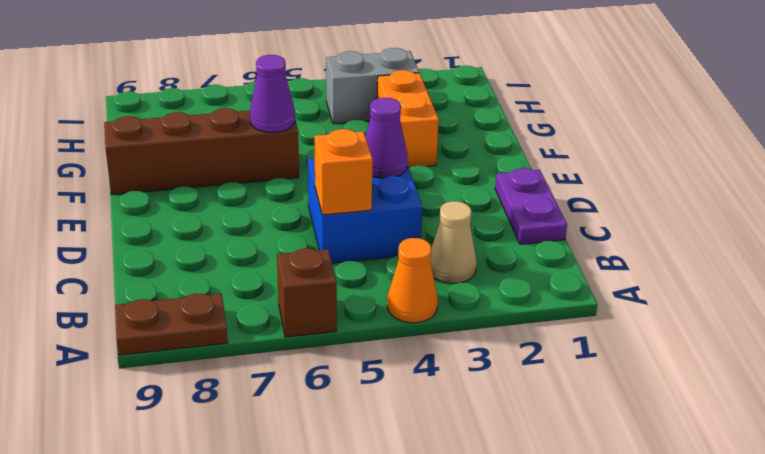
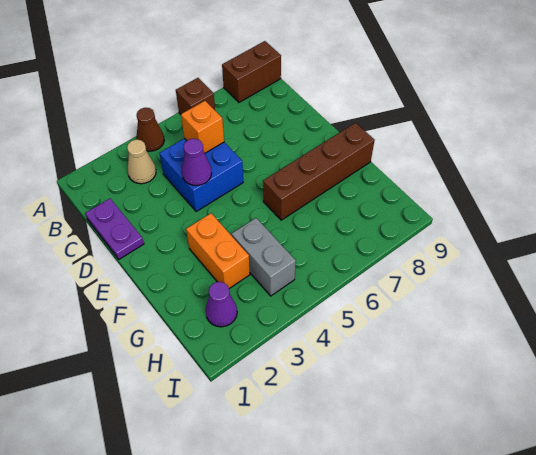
orange 1x1 cone [387,238,438,323] -> brown 1x1 cone [136,108,164,151]
brown 1x2 plate [115,294,228,355] -> brown 1x2 brick [222,41,281,102]
purple 1x1 cone [250,55,295,132] -> purple 1x1 cone moved to [206,282,237,327]
grey 1x2 brick [326,48,419,124] -> grey 1x2 brick turned to [232,218,296,296]

